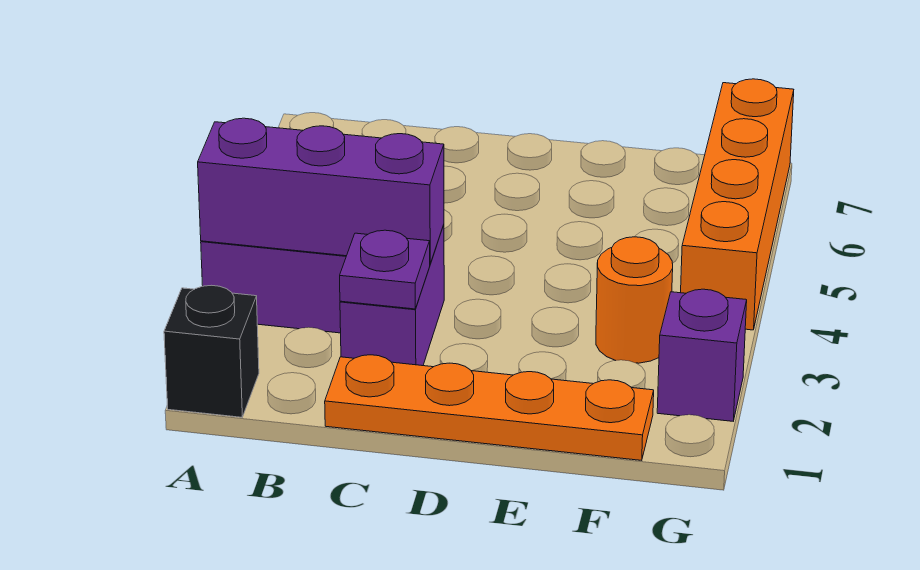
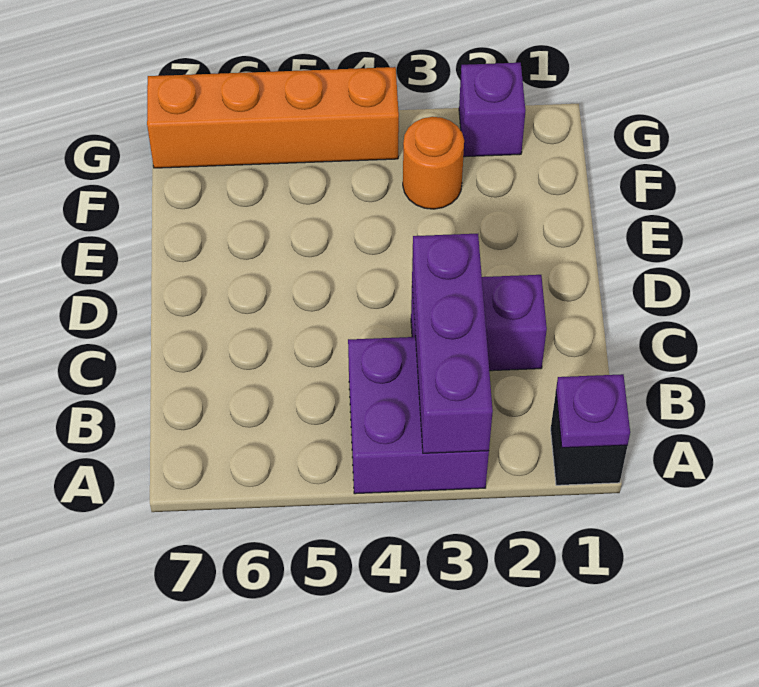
orange 1x4 plate [325,355,654,460] -> none
purple 1x1 plate [340,230,430,309] -> purple 1x1 plate moved to [556,374,630,448]

